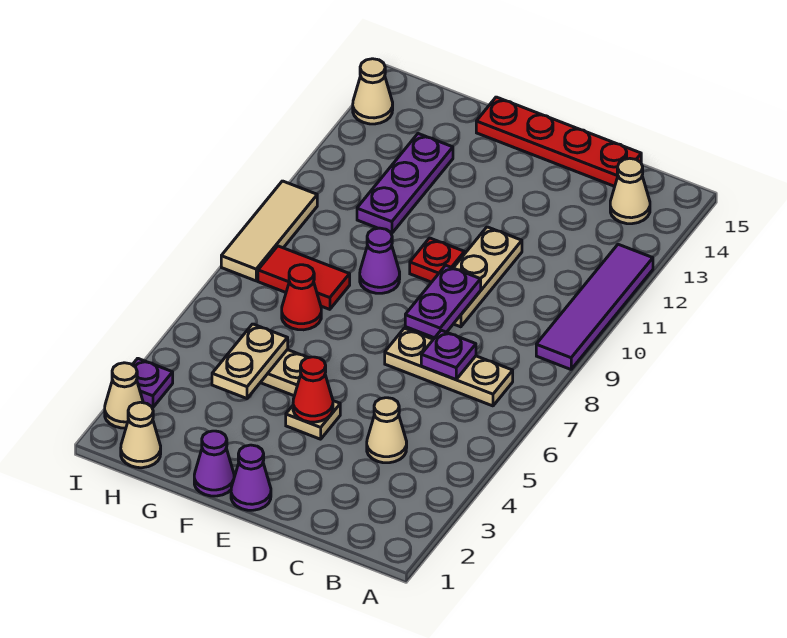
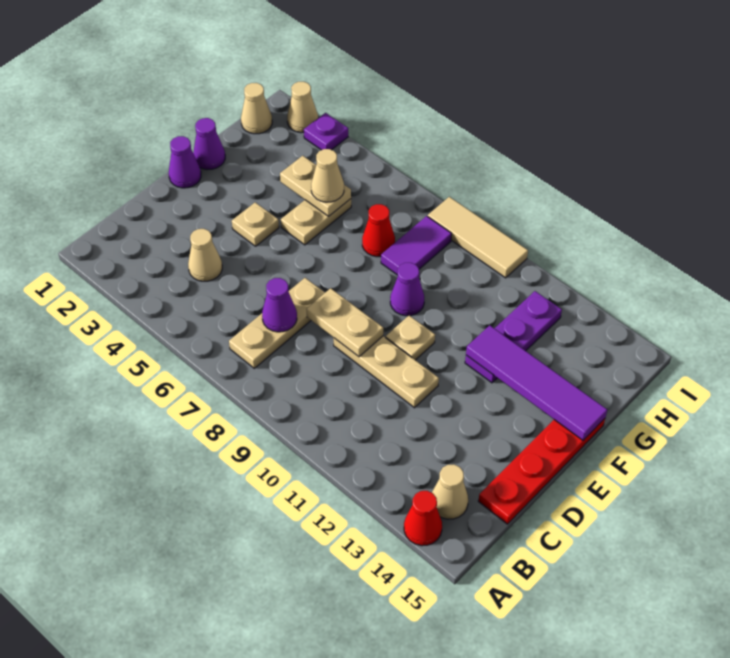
purple 1x4 tile [536,244,653,369] -> purple 1x4 tile moved to [466,325,607,440]
purple 1x1 plate [421,330,476,380] -> purple 1x1 cone [262,278,297,332]
purple 1x2 plate [405,265,481,338] -> tan 1x2 plate [307,288,383,357]
red 1x1 cone [293,357,333,422] -> red 1x1 cone moved to [404,491,442,546]
red 1x1 plate [410,238,464,282] -> tan 1x1 plate [386,316,435,360]
red 1x2 tile [258,246,350,309] -> purple 1x2 tile [381,216,452,275]
purple 1x3 plate [357,134,453,233] -> purple 1x3 plate turned to [465,291,562,383]
tan 1x1 cone [353,59,393,124] -> tan 1x1 cone moved to [311,149,344,202]

